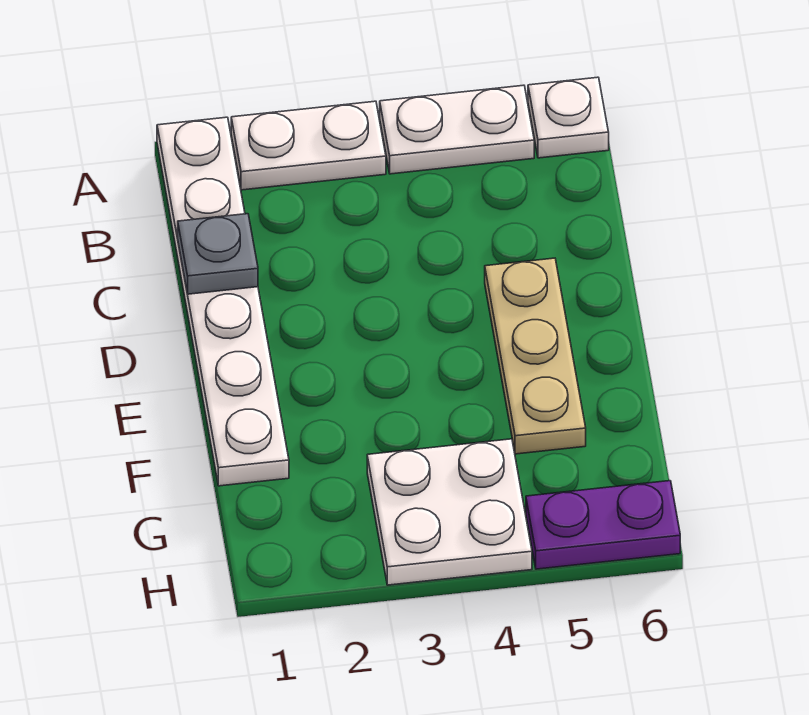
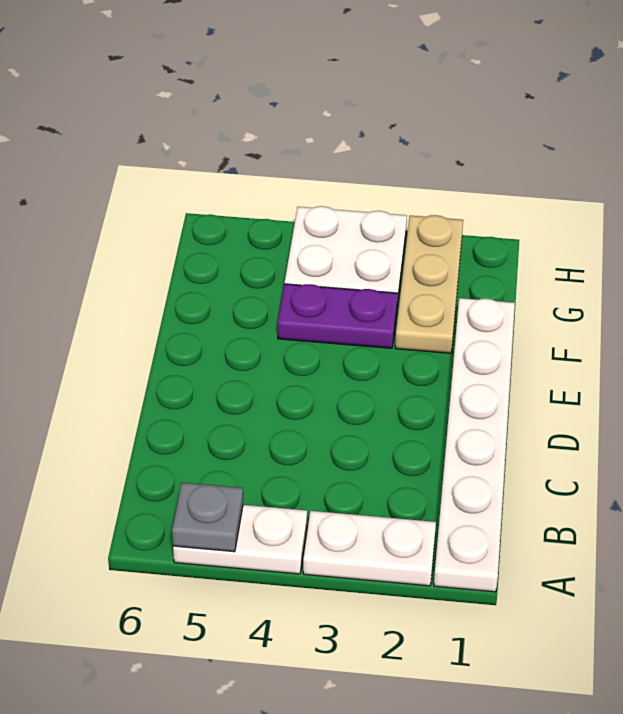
white 1x1 plate [528,77,609,158] -> none
grey 1x1 plate [178,214,258,294] -> grey 1x1 plate moved to [172,483,243,552]
tan 1x3 plate [485,258,586,454] -> tan 1x3 plate moved to [395,215,463,353]
purple 1x2 plate [526,481,680,569] -> purple 1x2 plate moved to [278,284,398,348]

